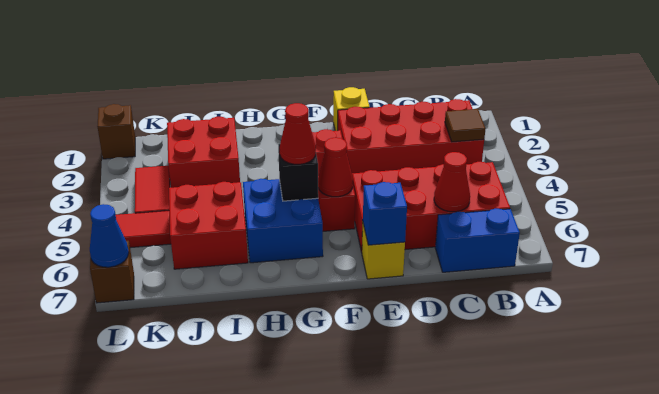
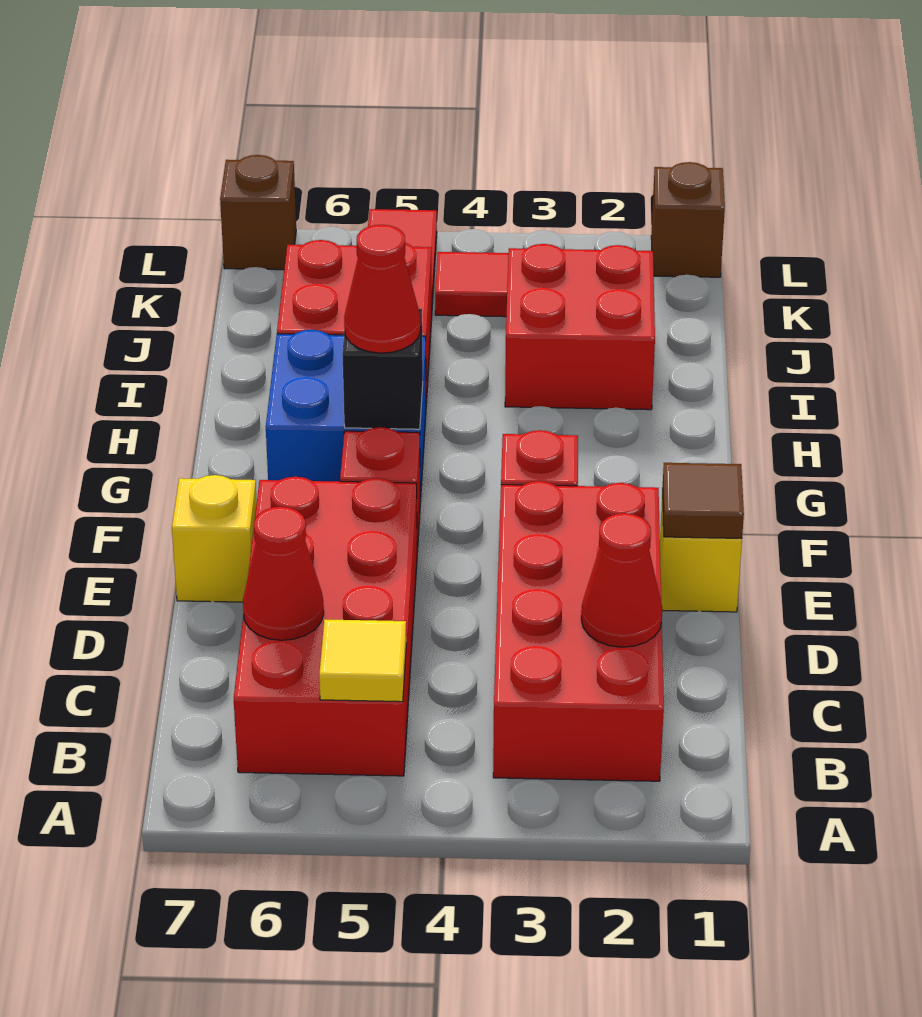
brown 1x1 tile [445,109,486,142] -> brown 1x1 tile moved to [663,463,744,538]
none -> yellow 1x1 tile [319,619,406,702]
blue 1x2 brick [435,209,520,272] -> none
blue 1x1 brick [363,182,407,245] -> none
red 1x1 cone [318,137,353,197] -> red 1x1 cone moved to [581,513,662,647]
blue 1x1 cone [90,204,129,267] -> none

